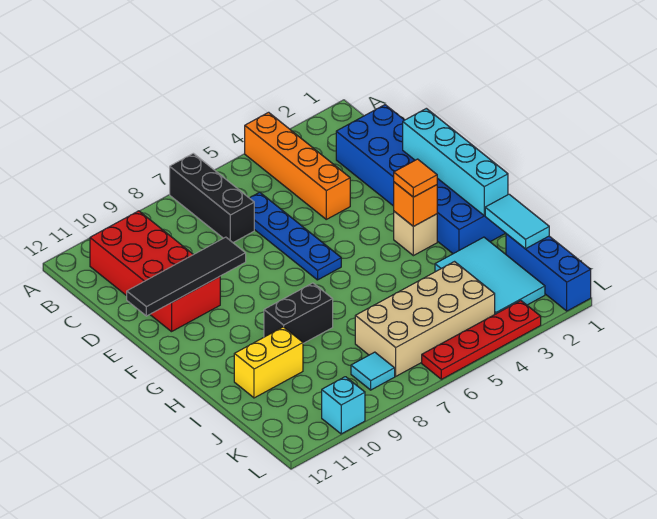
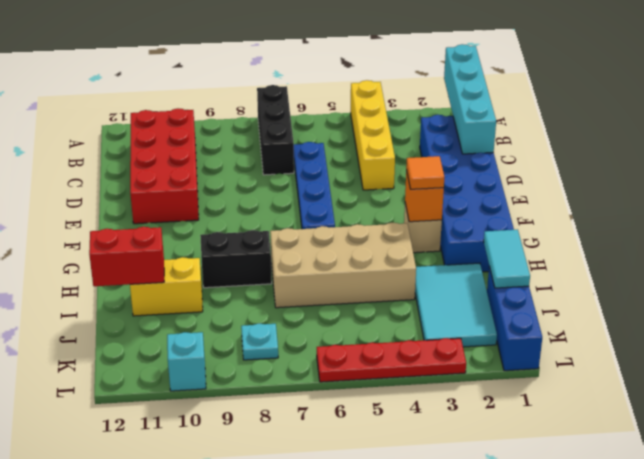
orange 1x4 brick [245,112,350,219] -> yellow 1x4 brick [351,80,395,190]
cyan 1x4 brick [403,108,508,216] -> cyan 1x4 brick moved to [444,44,496,154]
black 1x4 tile [127,237,246,316] -> none
none -> red 1x2 brick [89,227,164,286]
tan 2x4 brick [355,262,495,376] -> tan 2x4 brick moved to [270,223,416,308]
cyan 1x1 tile [351,352,395,390] -> cyan 1x1 plate [241,324,278,360]

